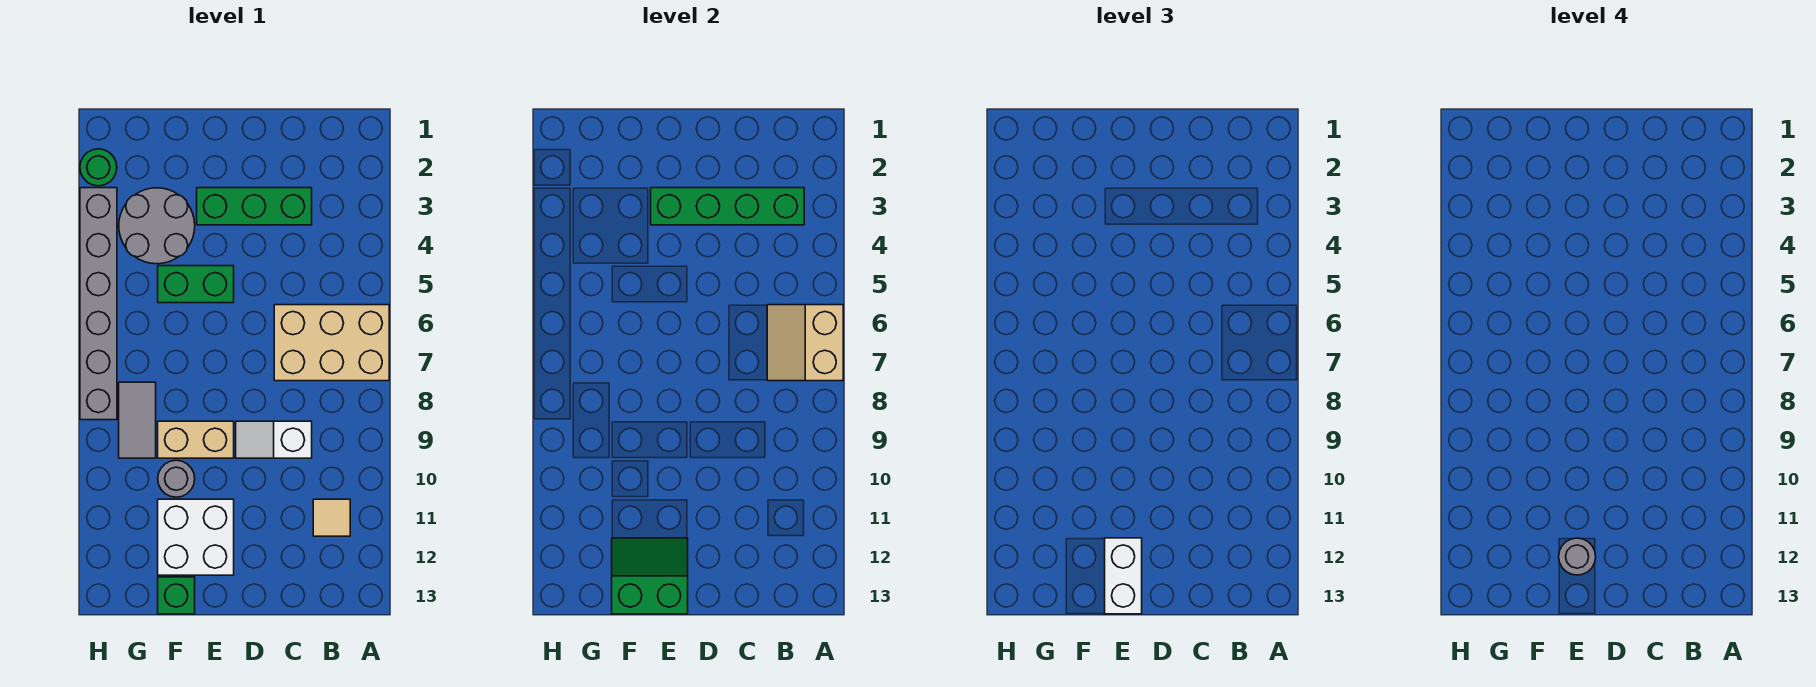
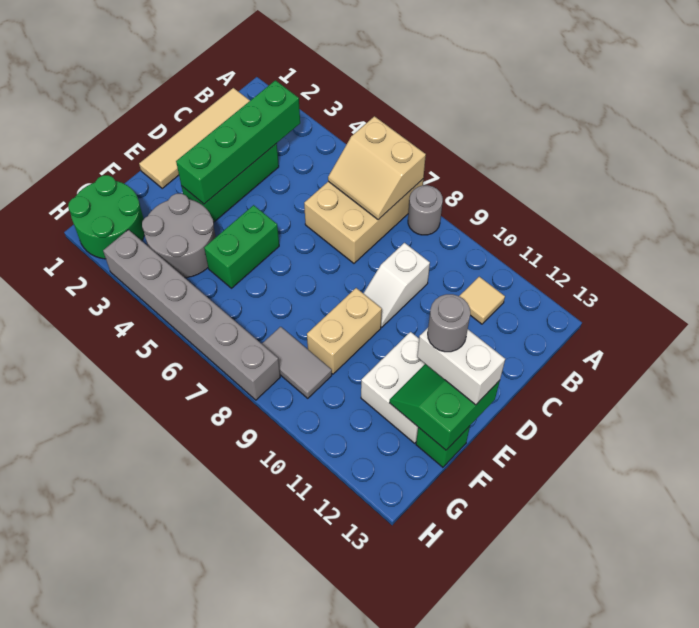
none -> tan 1x4 tile [139,88,250,188]
grey 1x1 round brick [158,460,195,497] -> grey 1x1 round brick moved to [408,185,443,235]
green 1x1 round brick [80,149,117,186] -> green 2x2 round brick [68,175,145,259]

